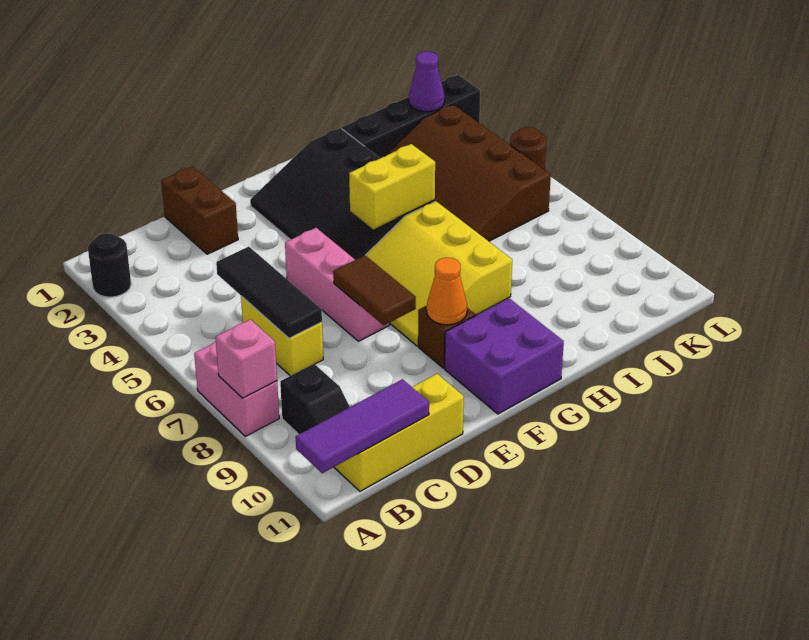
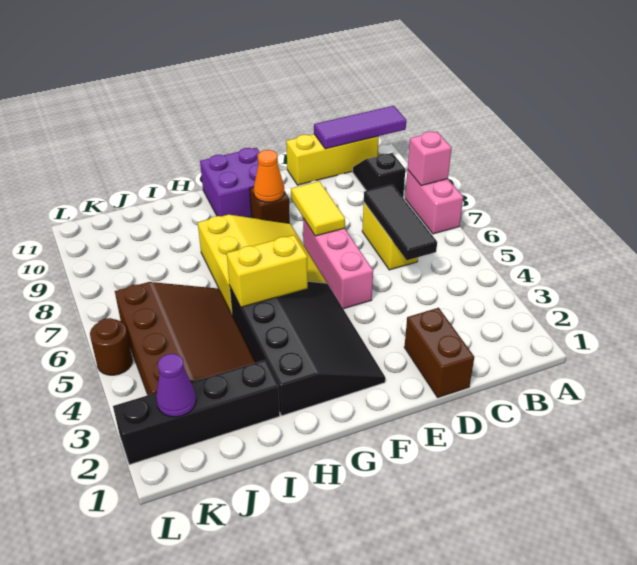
black 1x1 round brick [88,233,131,297] -> none
brown 1x2 tile [333,255,416,325] -> yellow 1x2 tile [291,181,345,236]

